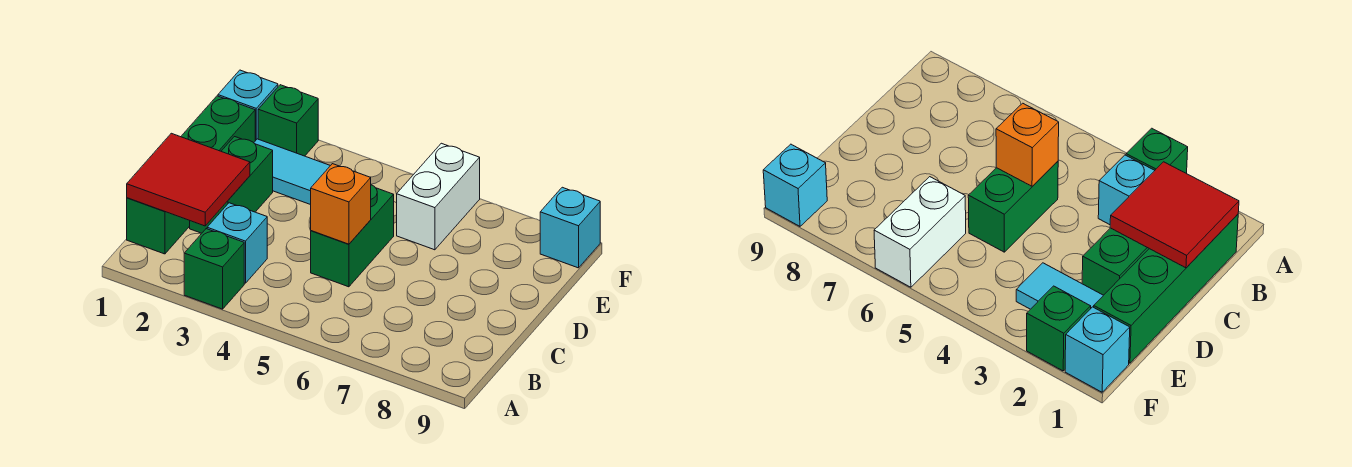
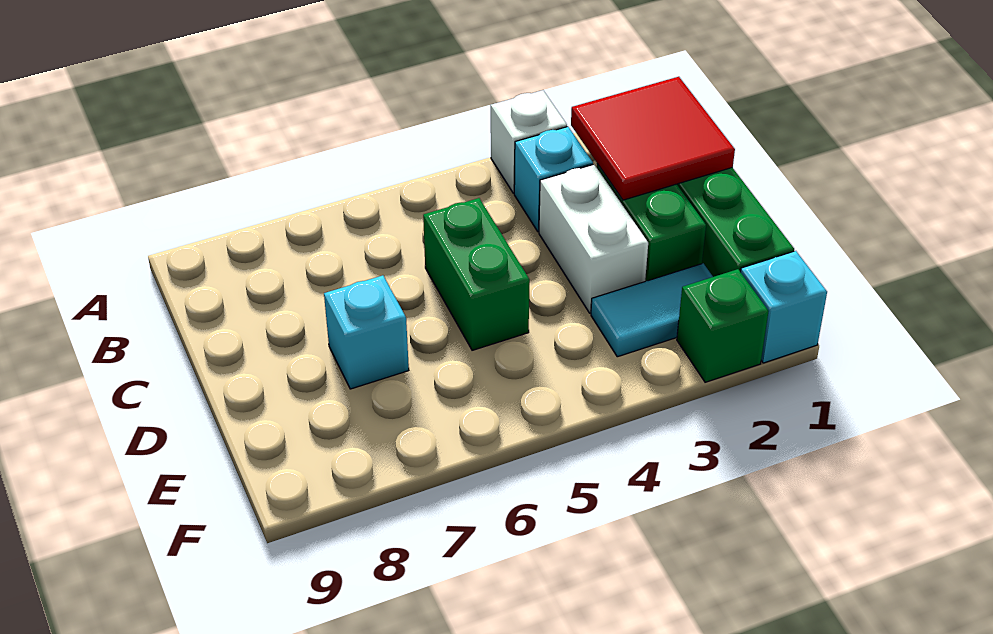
green 1x1 brick [184,229,244,309] -> white 1x1 brick [491,90,567,193]
orange 1x1 brick [311,164,371,244] -> none
white 1x2 brick [397,143,480,250] -> white 1x2 brick moved to [539,164,648,313]
cyan 1x1 brick [540,187,600,268] -> cyan 1x1 brick moved to [324,275,409,389]

